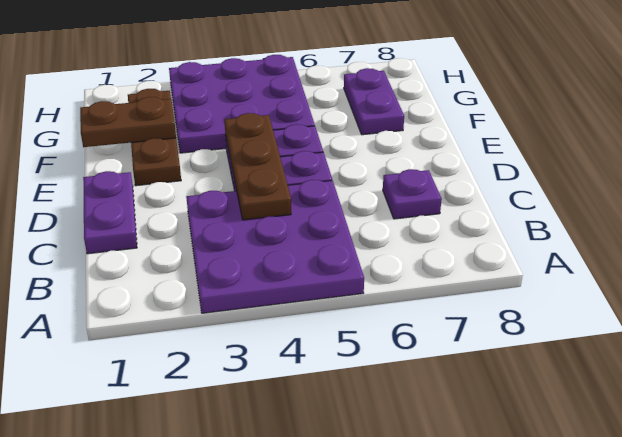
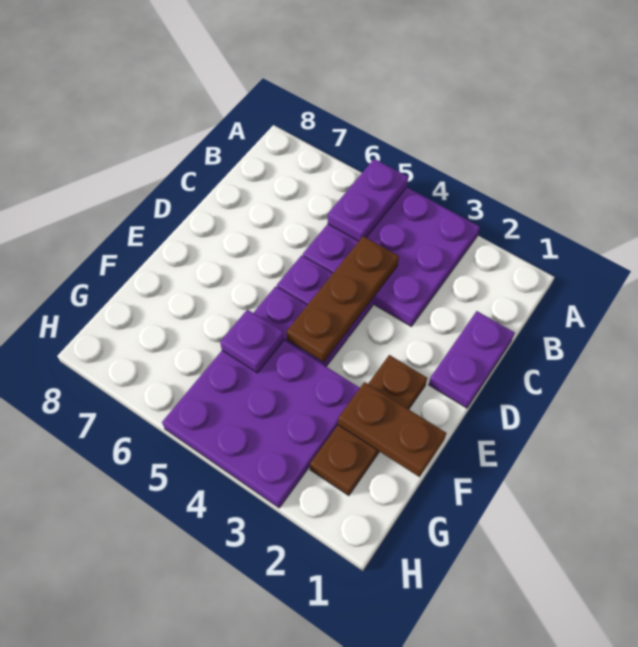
purple 1x1 plate [383,169,442,219] -> purple 1x1 plate moved to [220,309,284,373]
purple 1x2 plate [344,68,404,135] -> purple 1x2 plate moved to [328,159,408,241]

